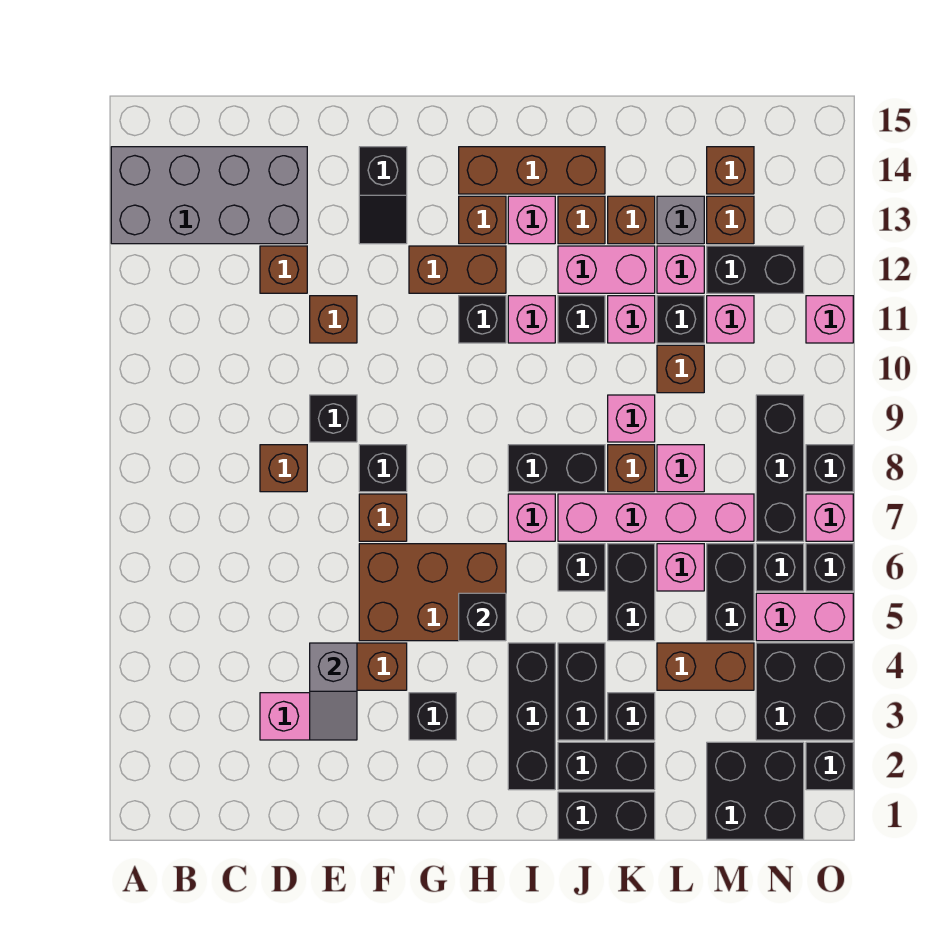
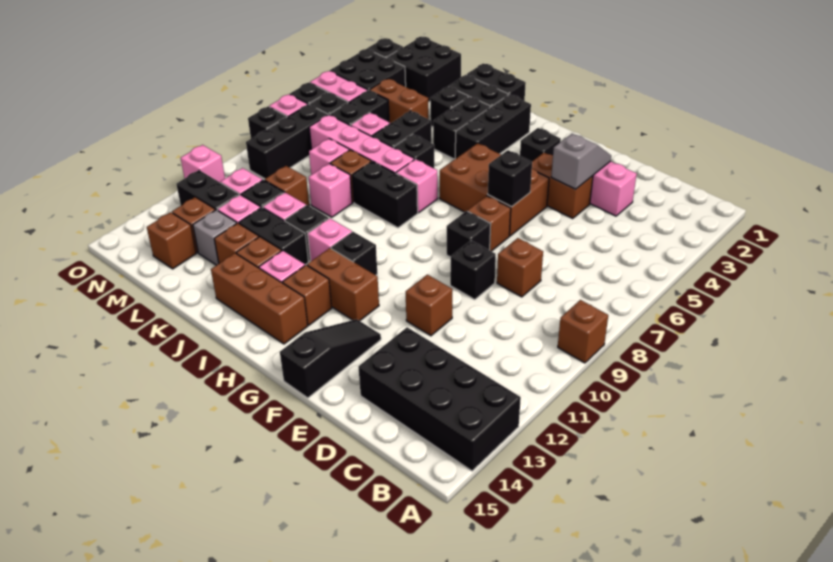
grey 2x4 brick [111,147,307,244] -> black 2x4 brick [359,327,521,471]
brown 1x1 brick [260,246,307,293] -> brown 1x1 brick moved to [558,300,608,363]
black 1x2 slope [359,147,407,244] -> black 1x3 slope [280,319,381,398]
black 1x1 brick [459,593,506,641] -> black 1x1 brick moved to [488,150,532,207]
pink 1x2 brick [558,246,655,293] -> black 1x2 brick [239,207,309,265]

